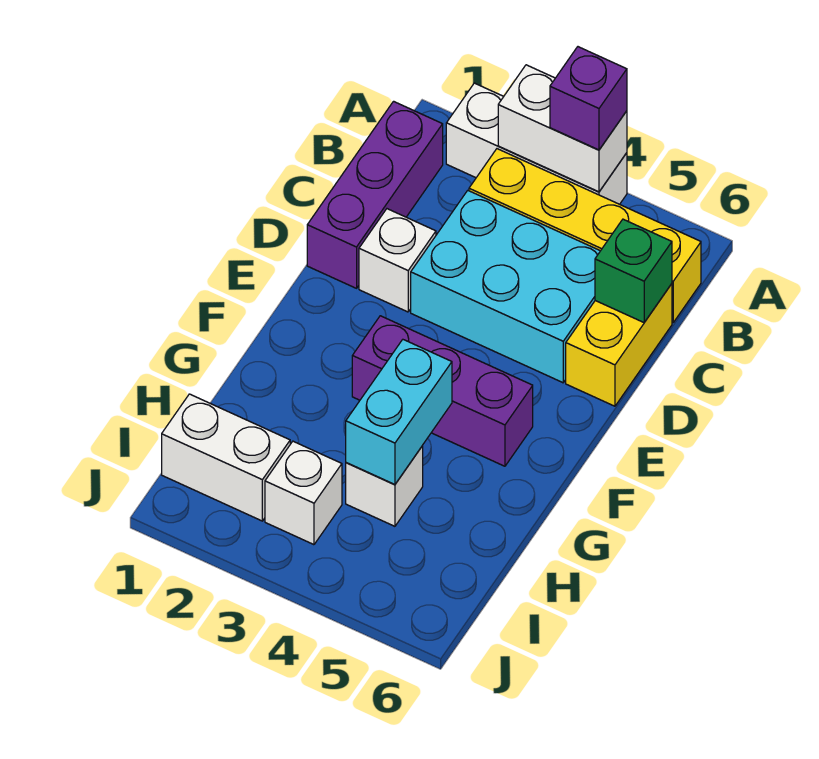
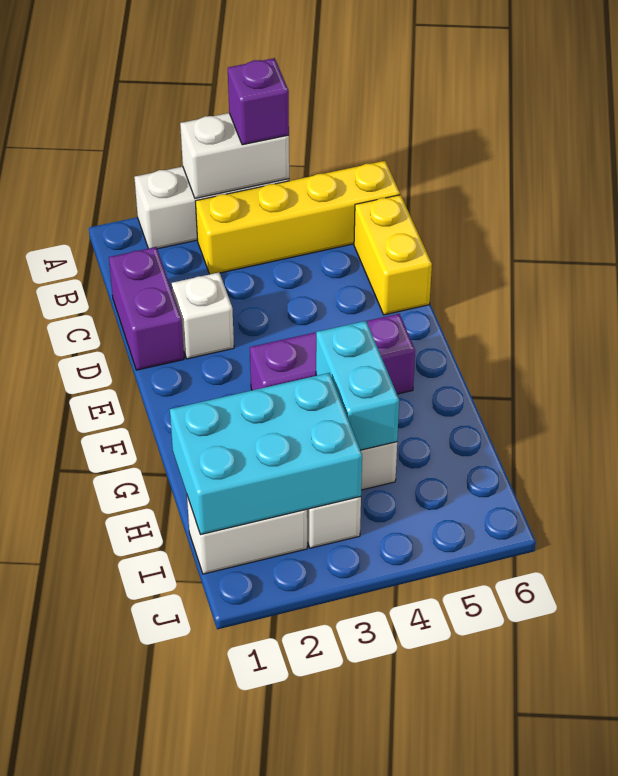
purple 1x3 brick [307,101,443,288] -> purple 1x2 brick [109,247,184,370]
cyan 2x3 brick [411,191,600,383] -> cyan 2x3 brick moved to [170,373,362,535]
green 1x1 brick [595,219,672,322] -> none

